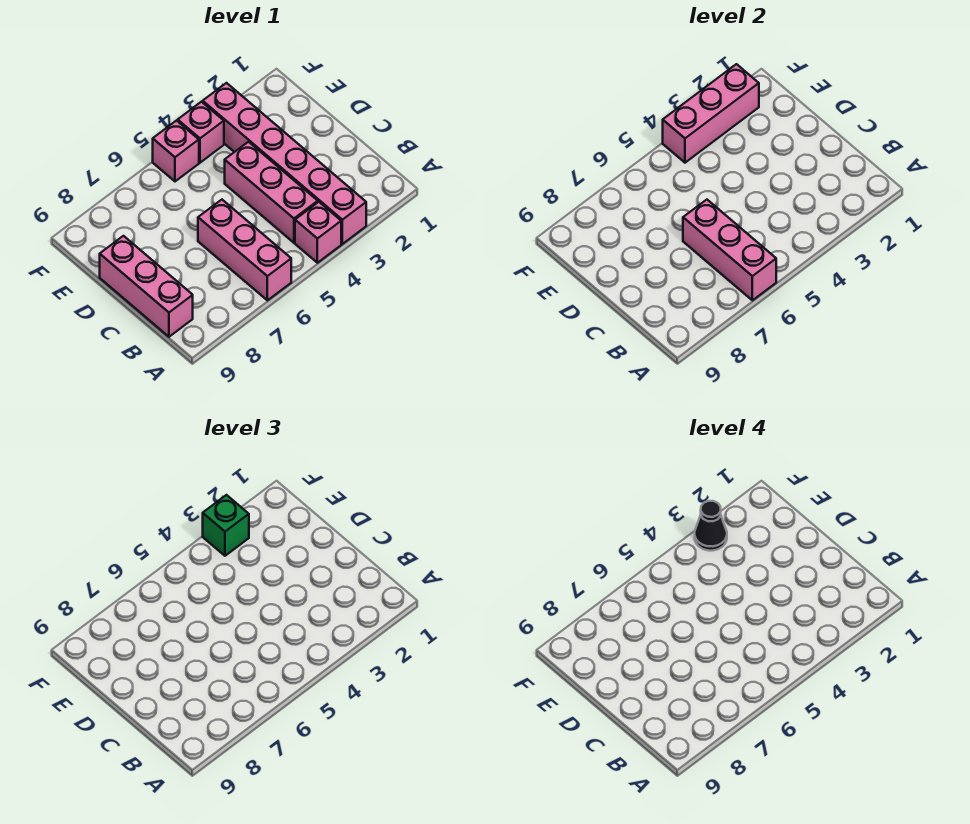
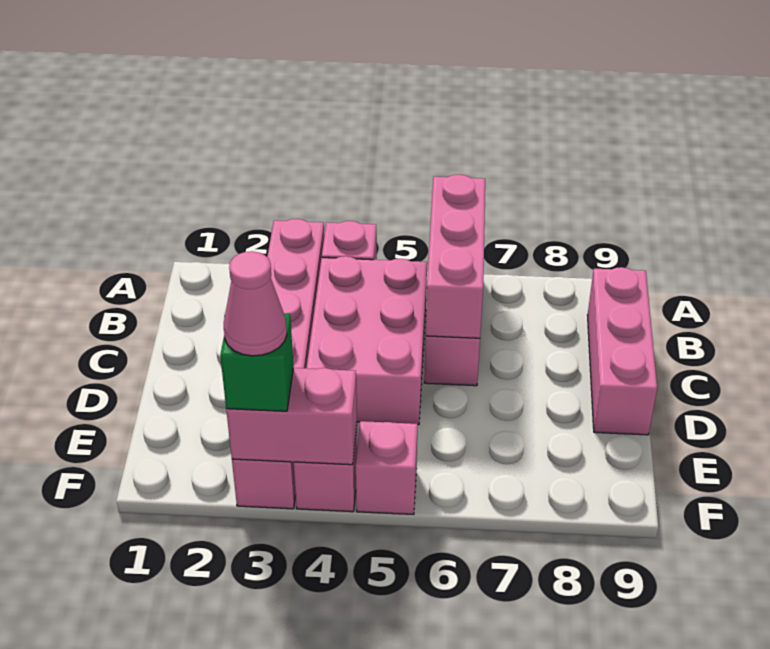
pink 1x3 brick [225,142,318,243] -> pink 2x3 brick [307,256,427,425]
pink 1x3 brick [663,64,759,163] -> pink 1x2 brick [226,368,357,465]
black 1x1 cone [695,501,727,551] -> pink 1x1 cone [224,251,287,356]

